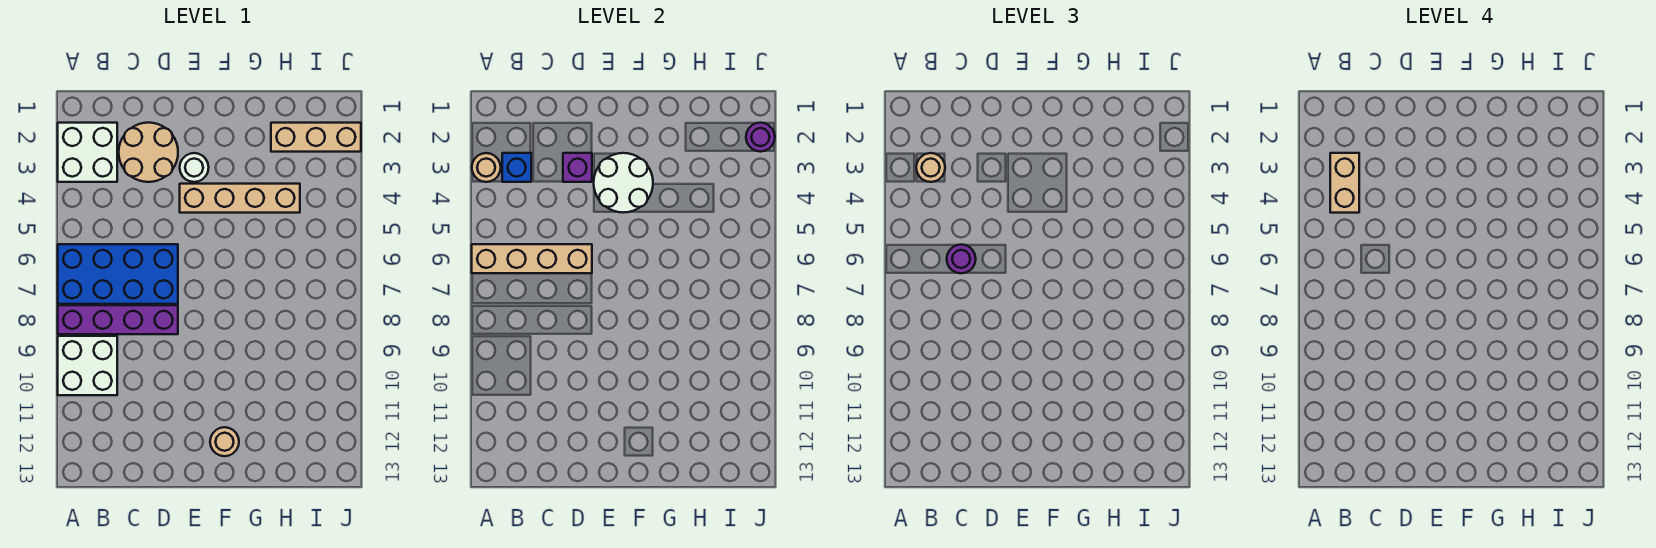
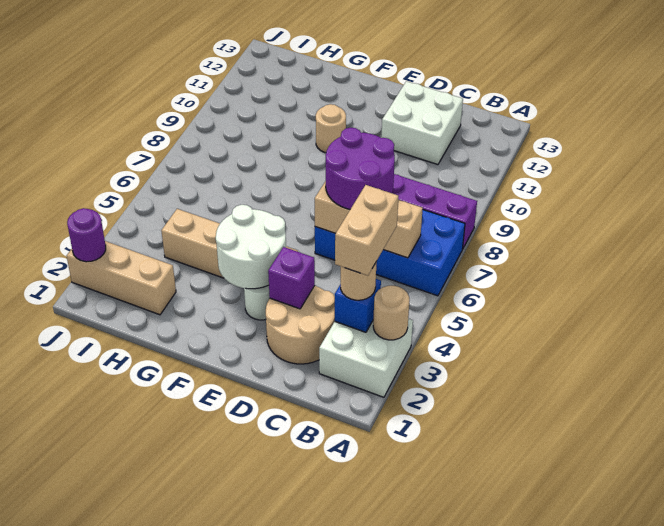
tan 1x4 brick [472,244,592,273] -> tan 1x3 brick [315,181,423,258]
white 2x2 brick [58,336,117,395] -> white 2x2 brick moved to [381,81,463,165]
purple 1x1 round brick [947,245,976,273] -> purple 2x2 round brick [326,128,395,209]
tan 1x1 round brick [210,427,239,456] -> tan 1x1 round brick moved to [316,104,346,153]

